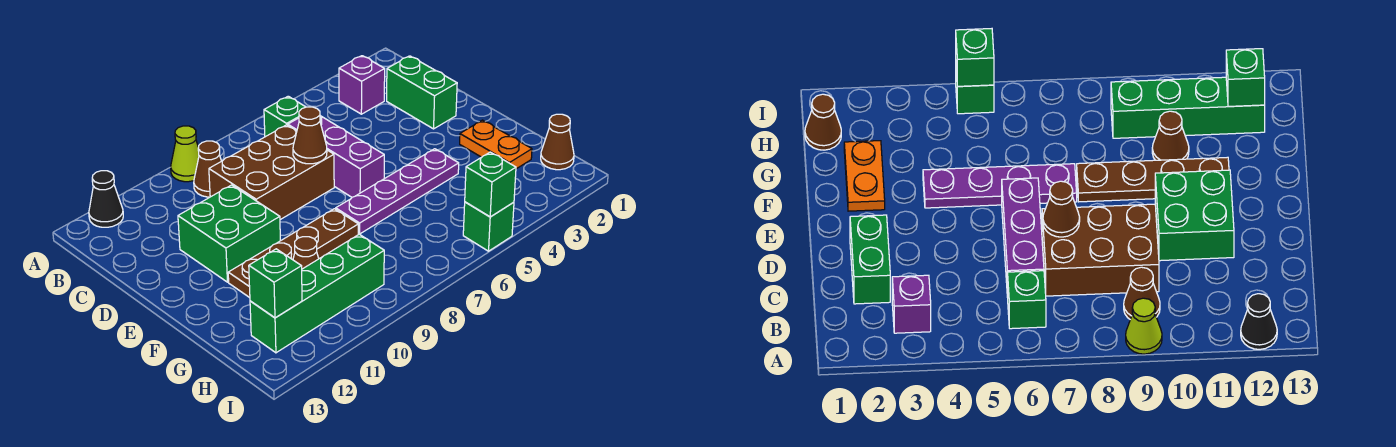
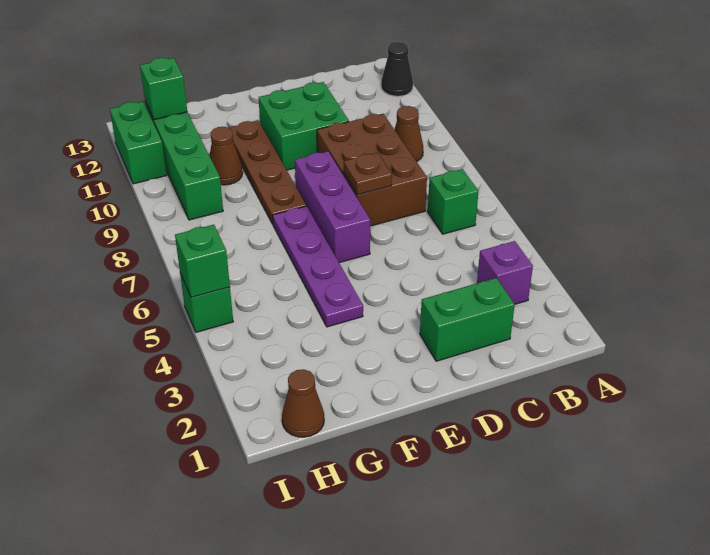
lime 1x1 cone [171,126,199,182] -> none
purple 1x3 brick [288,116,384,197] -> purple 1x3 brick turned to [295,151,370,263]
brown 1x1 cone [293,107,327,164] -> brown 1x1 plate [344,153,392,195]
orange 1x2 plate [460,120,532,169] -> none
none -> green 1x2 brick [110,101,167,184]

